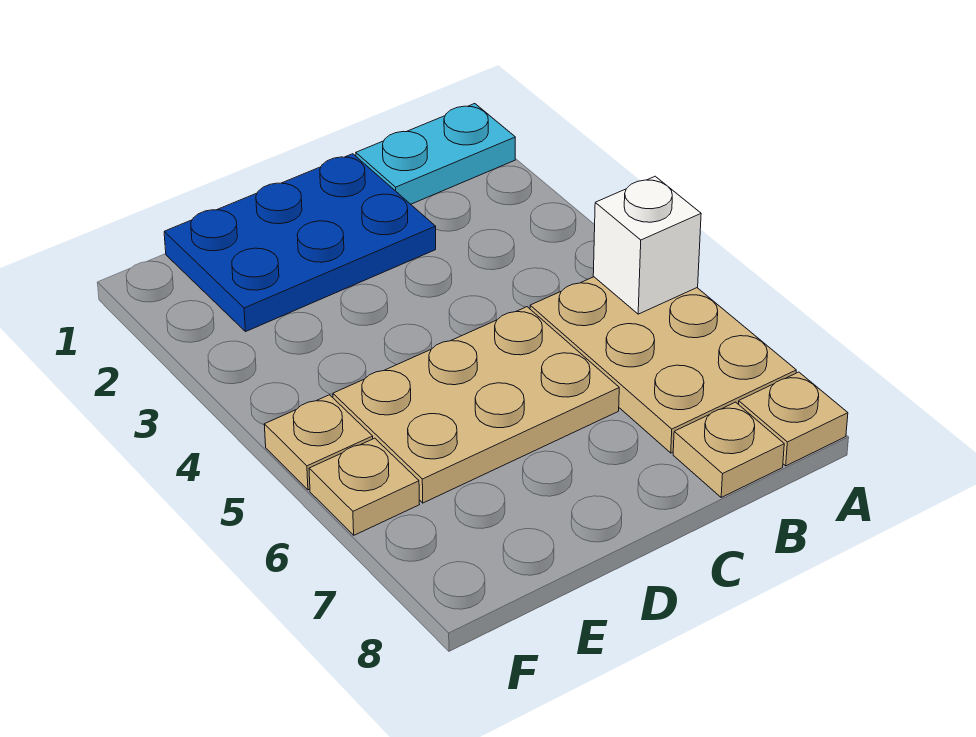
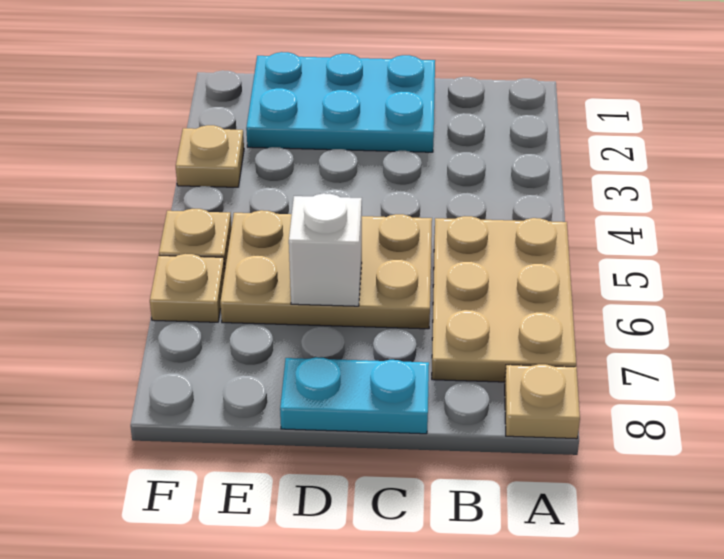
cyan 1x2 plate [356,104,515,204] -> cyan 1x2 plate moved to [280,357,429,434]
white 1x1 brick [593,176,701,314] -> white 1x1 brick moved to [289,193,362,306]
tan 1x1 plate [673,402,784,497] -> tan 1x1 plate moved to [176,125,244,187]
blue 2x3 plate [164,154,436,332] -> cyan 2x3 plate [246,52,435,152]

